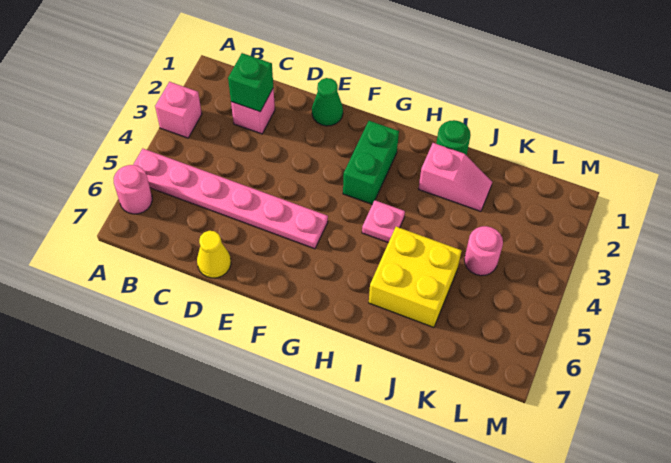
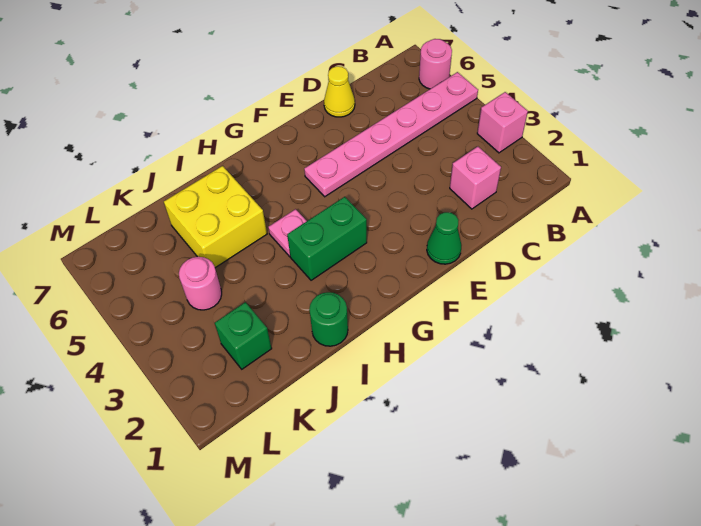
green 1x1 brick [228,53,273,112] -> green 1x1 brick moved to [215,302,272,369]
green 1x2 brick [343,121,399,204] -> green 1x2 brick turned to [287,197,367,280]
pink 1x2 slope [419,143,492,212] -> none

